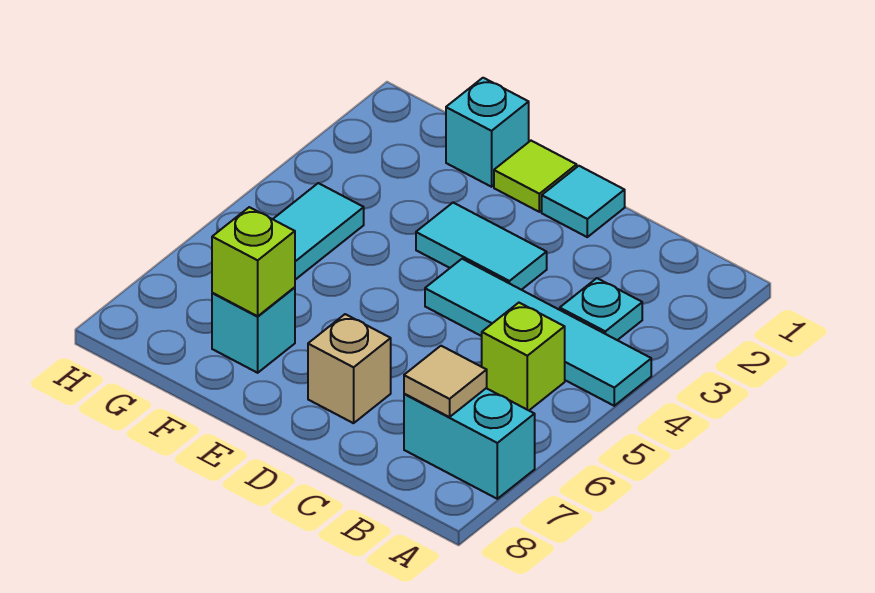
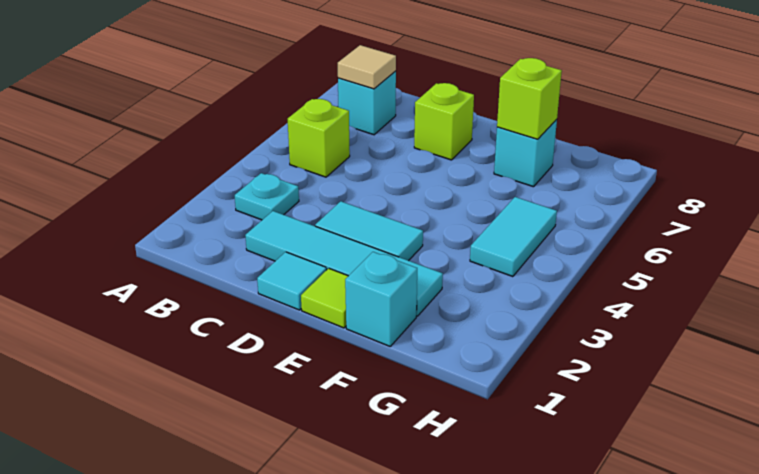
cyan 1x4 tile [425,259,651,406] -> cyan 1x4 tile moved to [245,211,443,316]
cyan 1x2 brick [404,388,535,499] -> cyan 1x1 brick [338,71,396,135]
tan 1x1 brick [308,314,391,423] -> lime 1x1 brick [414,83,474,160]

